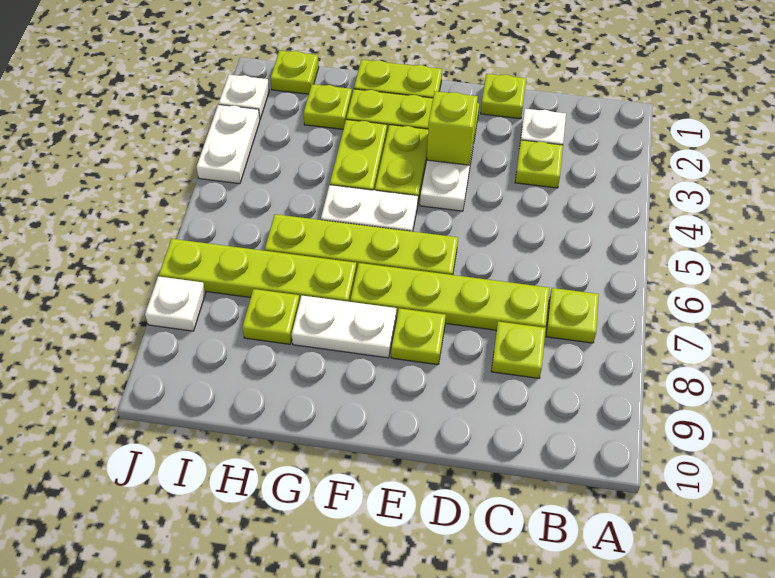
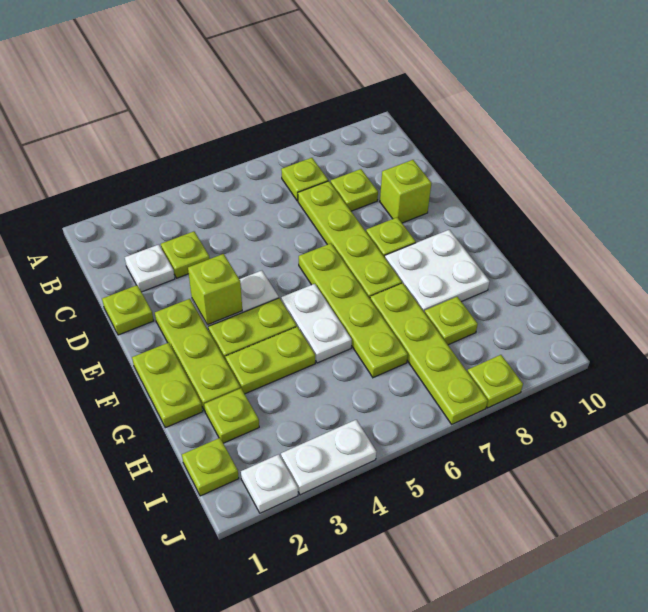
none -> lime 1x1 brick [380,160,431,223]
white 1x2 plate [292,296,396,358] -> white 2x2 plate [385,230,490,313]
white 1x1 plate [145,276,206,331] -> lime 1x1 plate [467,355,523,408]

